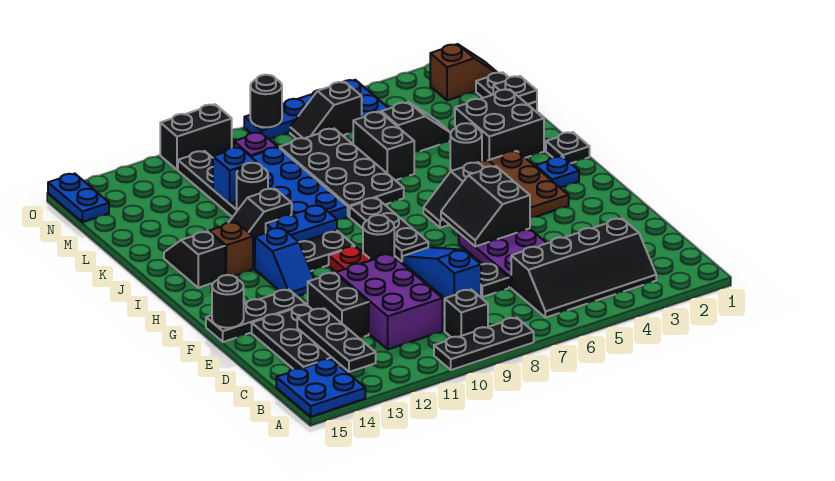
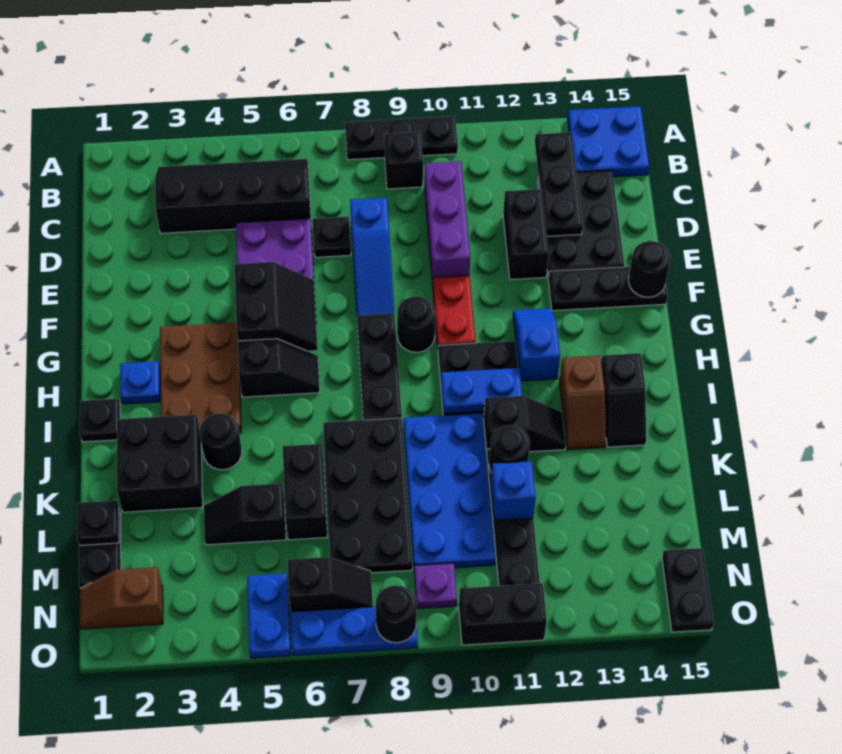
purple 2x3 brick [336,254,442,349] -> purple 1x3 brick [425,161,470,284]
blue 1x2 plate [48,174,109,222] -> black 1x2 plate [662,548,713,632]

